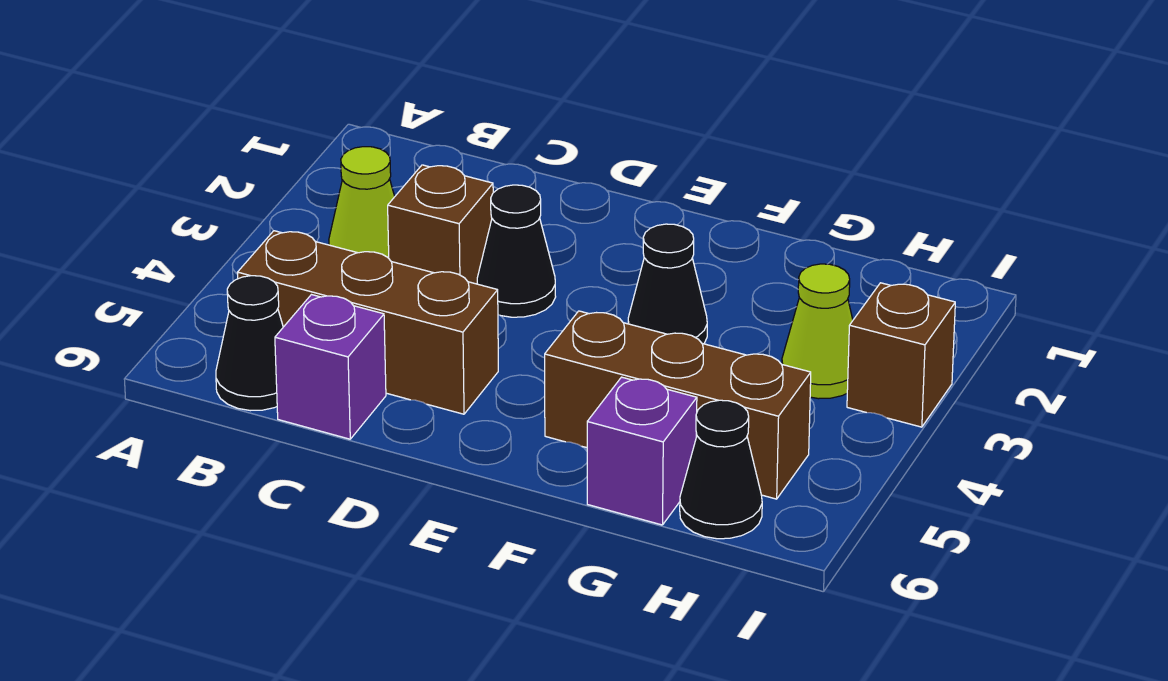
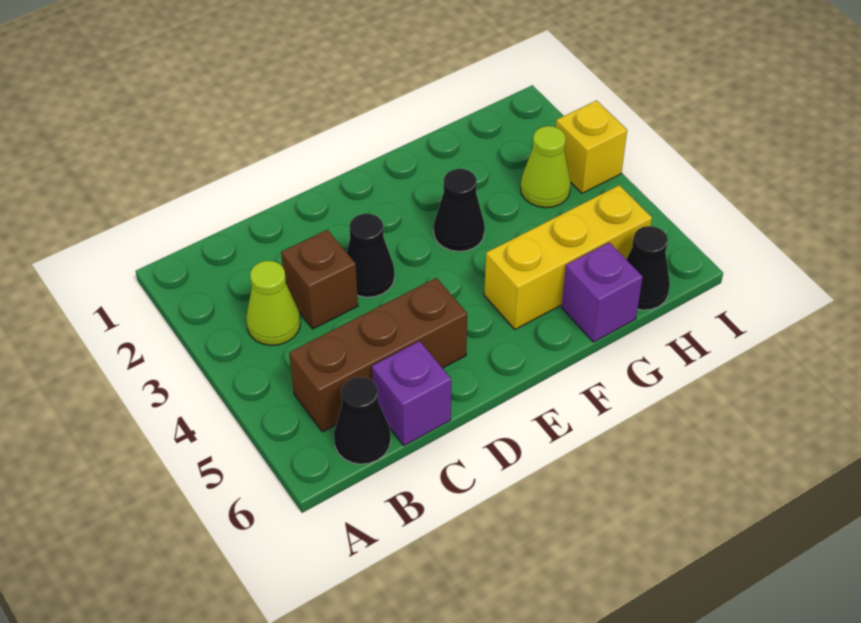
brown 1x3 brick [545,311,811,499] -> yellow 1x3 brick [484,185,652,329]
brown 1x1 brick [847,283,955,427] -> yellow 1x1 brick [556,101,627,193]

